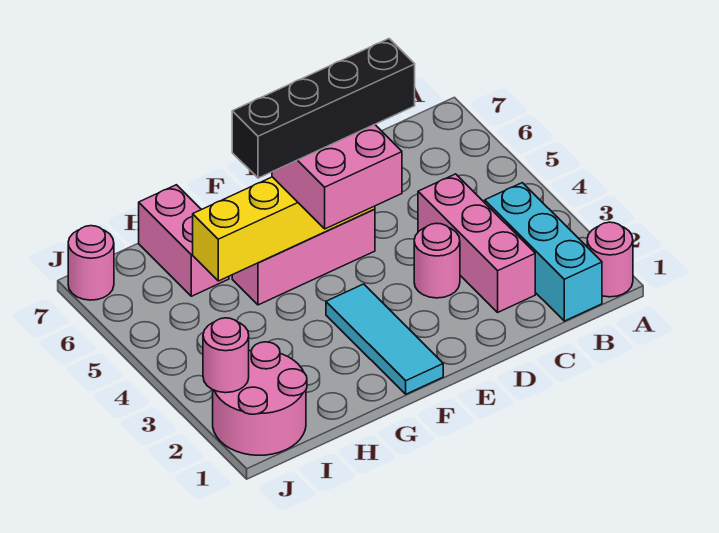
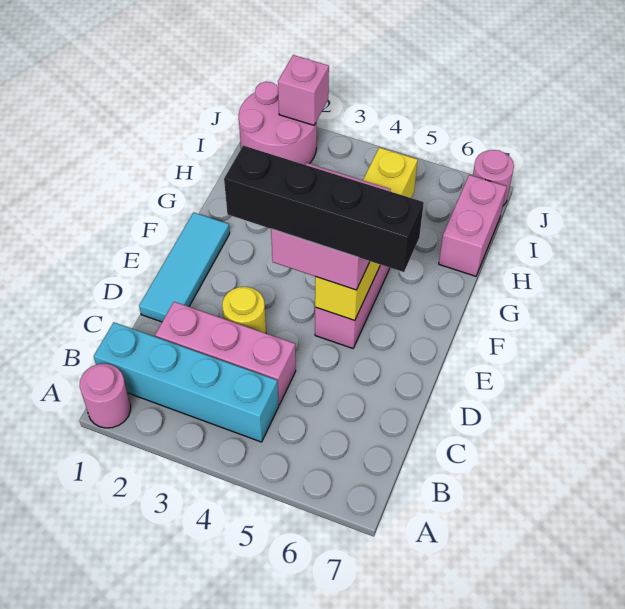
cyan 1x3 brick [485,183,602,321] -> cyan 1x4 brick [94,322,279,442]
pink 1x1 round brick [414,223,460,298] -> yellow 1x1 round brick [222,287,266,333]
black 1x4 brick [232,39,415,178] -> black 1x4 brick turned to [224,146,424,272]
cyan 1x3 tile [326,284,443,394] -> cyan 1x3 tile turned to [139,212,230,322]
pink 1x2 brick [139,185,229,296] -> pink 1x2 brick turned to [439,175,507,276]
pink 1x1 round brick [203,318,249,393] -> pink 1x1 brick [278,55,329,125]

